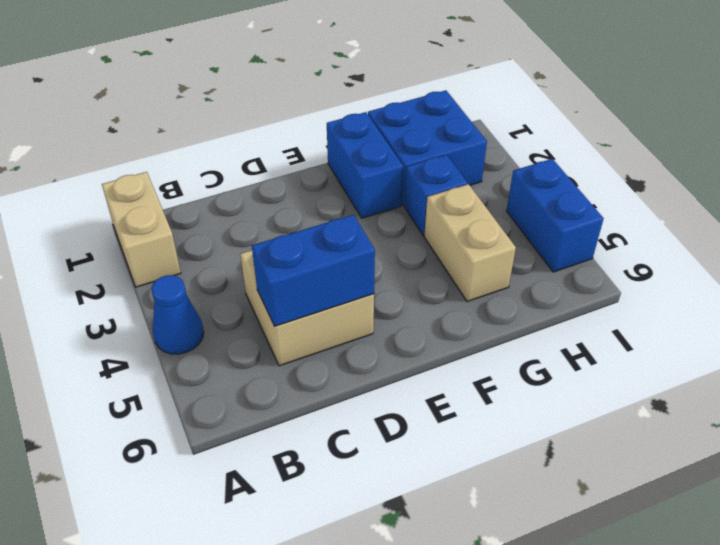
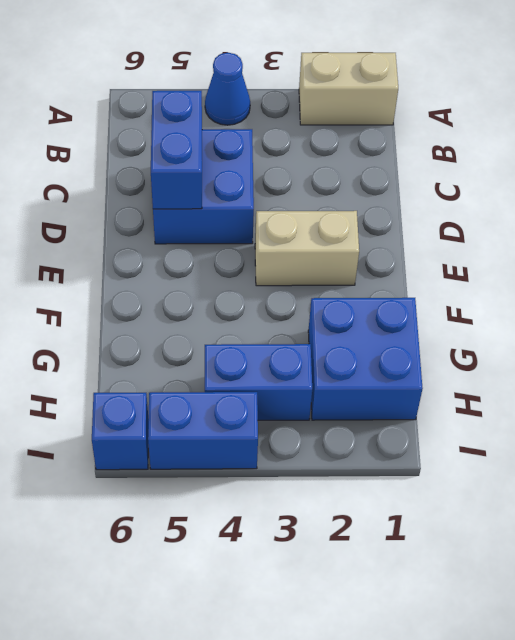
tan 2x2 brick [240,250,374,366] -> blue 2x2 brick [153,129,254,244]
blue 1x2 brick [327,112,403,218] -> blue 1x2 brick moved to [205,344,312,420]
blue 1x1 brick [404,155,468,236] -> blue 1x1 brick moved to [92,393,149,470]
tan 1x2 brick [424,184,516,302] -> tan 1x2 brick moved to [255,211,359,286]

